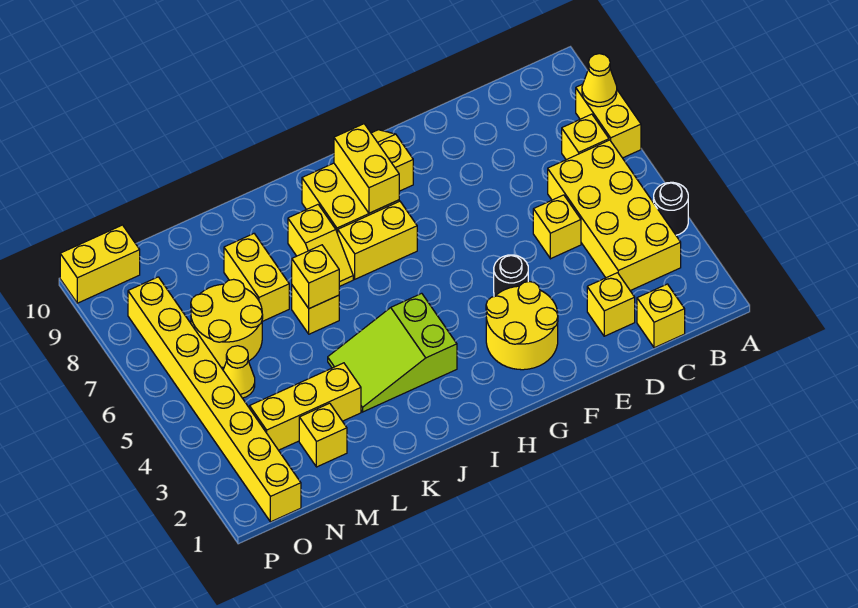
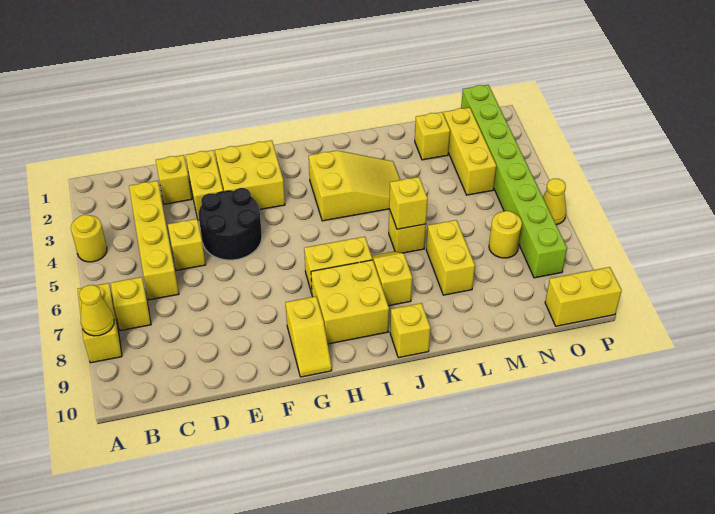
black 1x1 round brick [654,182,688,235] -> yellow 1x1 round brick [71,215,107,262]
yellow 2x4 brick [548,140,681,291] -> yellow 1x4 brick [129,181,179,300]
yellow 1x1 brick [637,284,685,348] -> yellow 1x1 brick moved to [390,303,430,358]
yellow 2x2 round brick [486,282,558,370] -> yellow 2x2 brick [215,140,285,210]
black 1x1 round brick [494,255,528,297] -> black 2x2 round brick [198,188,262,260]
yellow 1x2 brick [334,124,399,213] -> yellow 1x2 brick moved to [186,150,223,220]
lime 2x3 slope [328,293,457,412] -> yellow 2x3 slope [309,151,400,221]
yellow 1x3 brick [250,363,361,450] -> yellow 1x3 brick turned to [443,108,496,195]
yellow 2x2 round brick [191,279,263,367] -> yellow 1x1 round brick [489,211,522,258]
yellow 1x1 cone [223,346,255,398] -> yellow 1x1 cone moved to [543,179,566,225]
yellow 1x8 brick [128,277,301,522] -> lime 1x8 brick [461,85,567,278]

